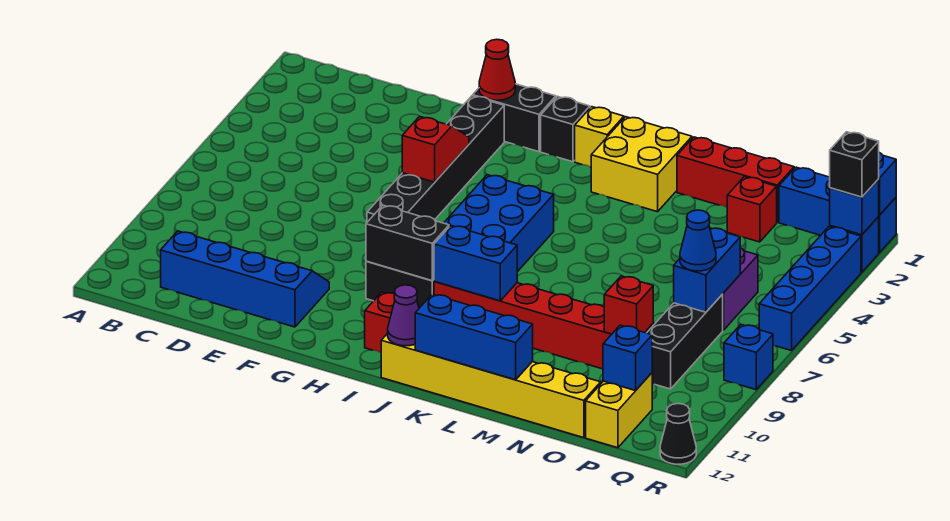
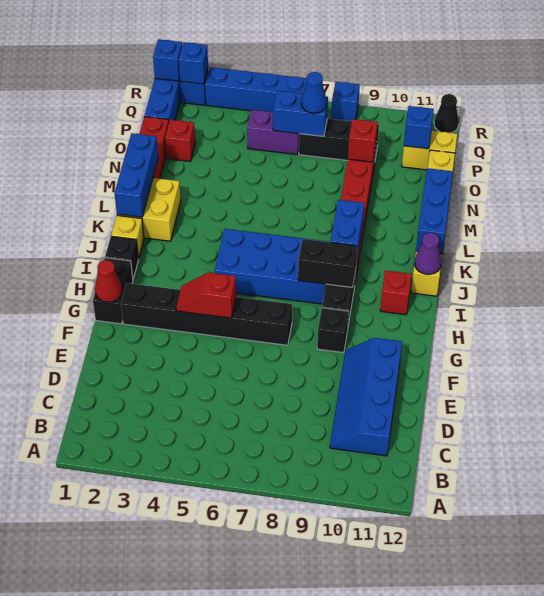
black 1x2 brick [366,205,449,281] -> black 1x2 brick turned to [298,239,357,287]
none -> blue 1x3 brick [114,133,158,217]
black 1x1 brick [830,132,879,197] -> black 1x1 brick moved to [317,308,349,353]

